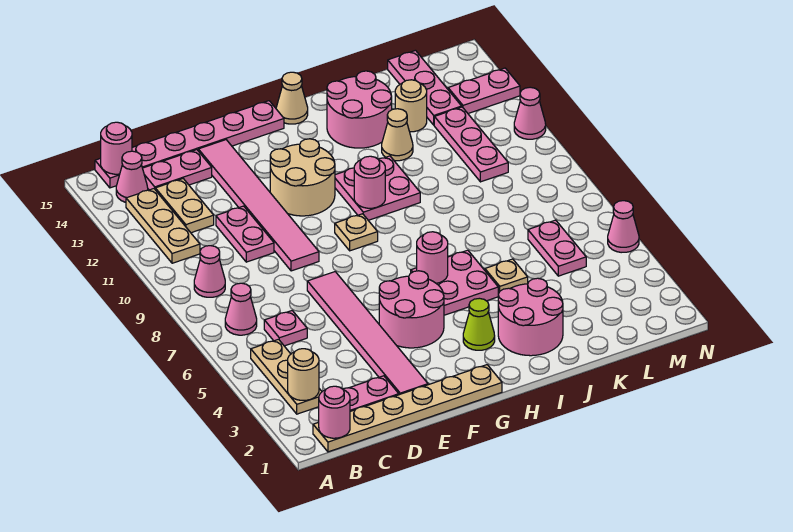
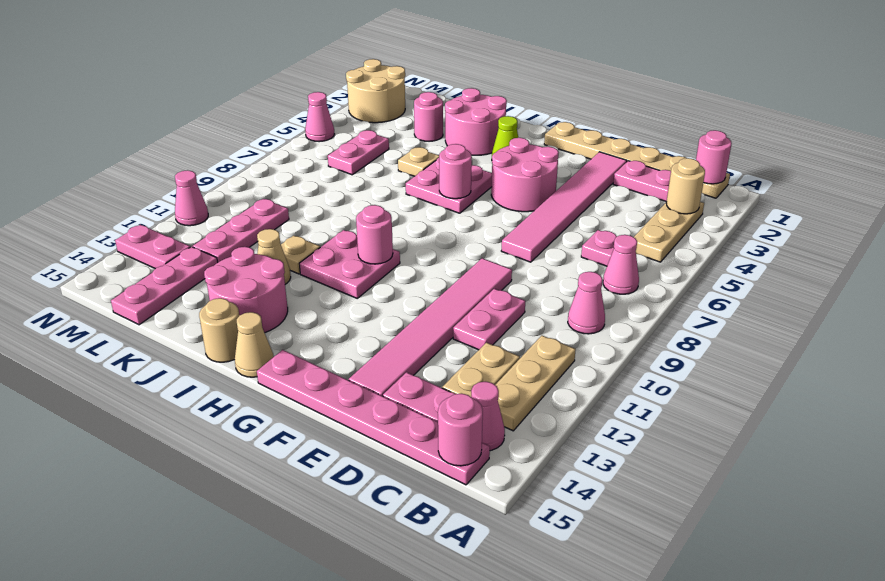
tan 2x2 round brick [270,139,335,216] -> tan 2x2 round brick moved to [346,59,405,123]
tan 1x1 plate [335,214,378,251] -> tan 1x1 plate moved to [281,235,320,274]
none -> pink 1x1 round brick [414,92,443,141]
tan 1x1 round brick [395,80,427,132] -> tan 1x1 round brick moved to [199,298,239,362]

